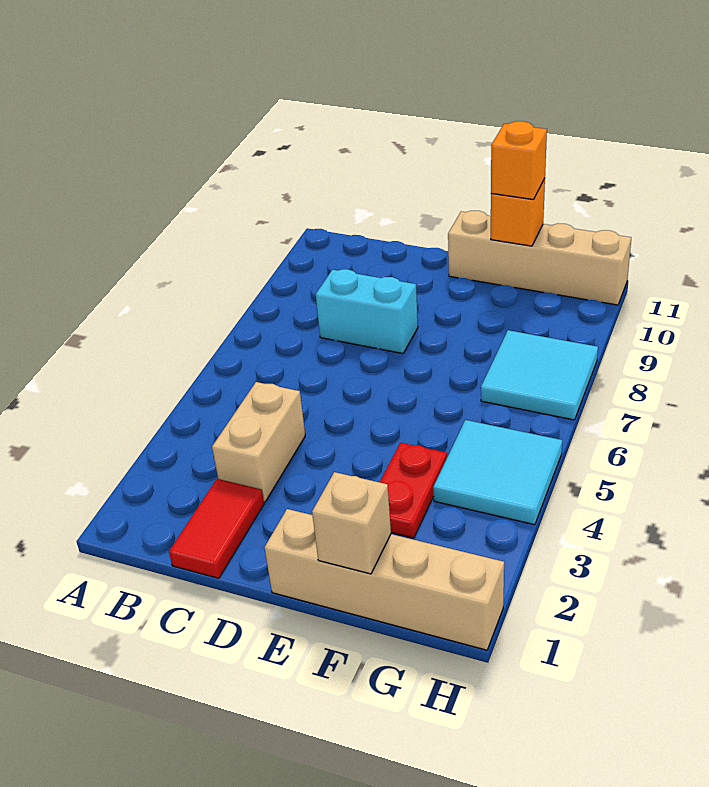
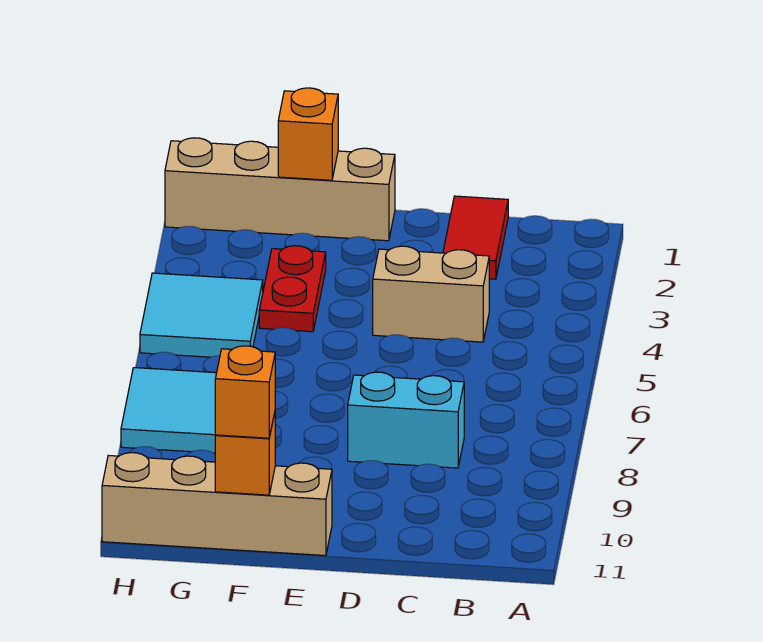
tan 1x2 brick [212,382,305,502] -> tan 1x2 brick turned to [373,246,489,342]
tan 1x1 brick [312,472,391,574] -> orange 1x1 brick [278,88,338,180]

